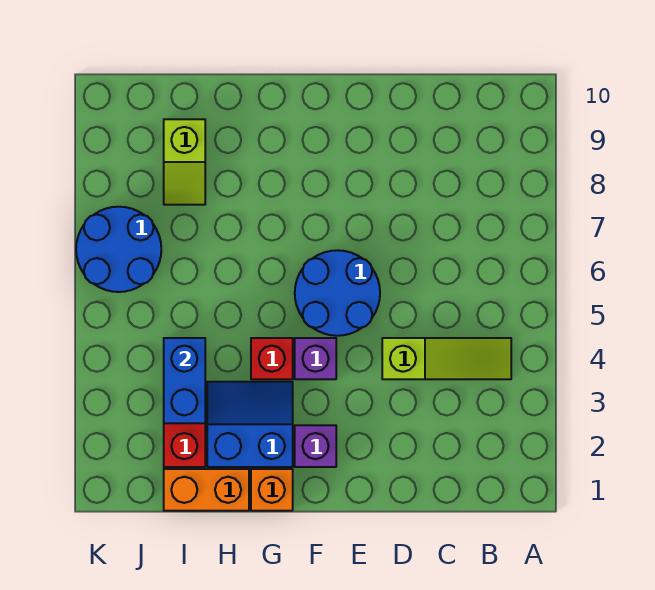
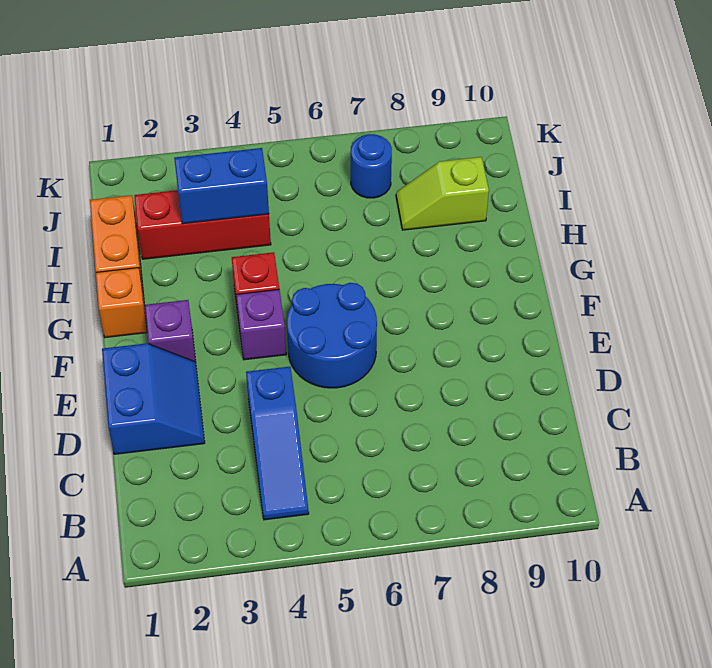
lime 1x3 slope [382,338,511,379] -> blue 1x3 slope [246,367,309,520]
blue 2x2 slope [207,382,293,467] -> blue 2x2 slope moved to [102,343,205,454]
blue 2x2 round brick [76,207,161,292] -> blue 1x1 round brick [351,134,392,198]

